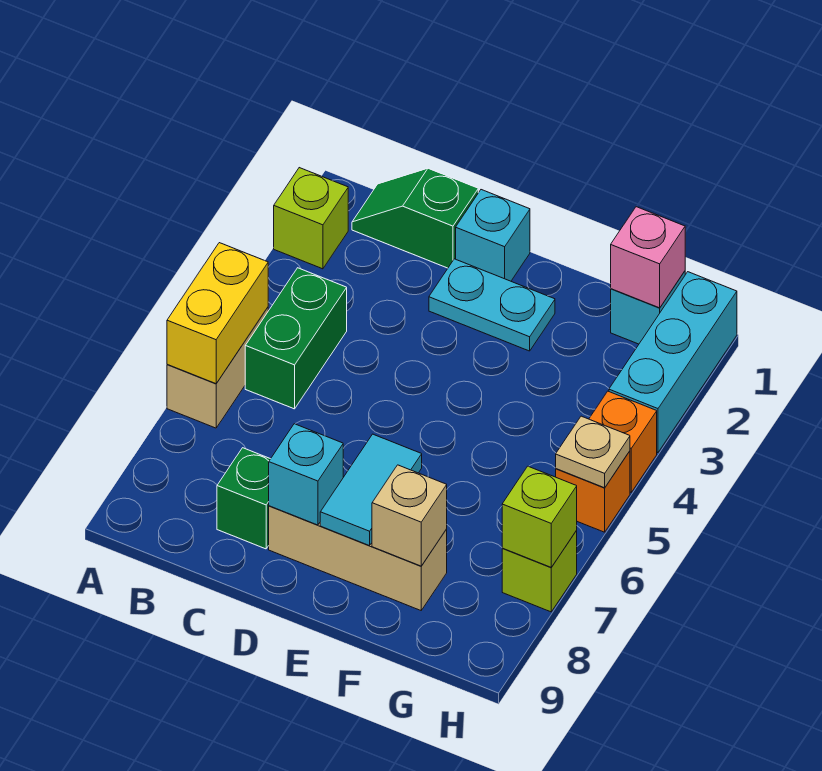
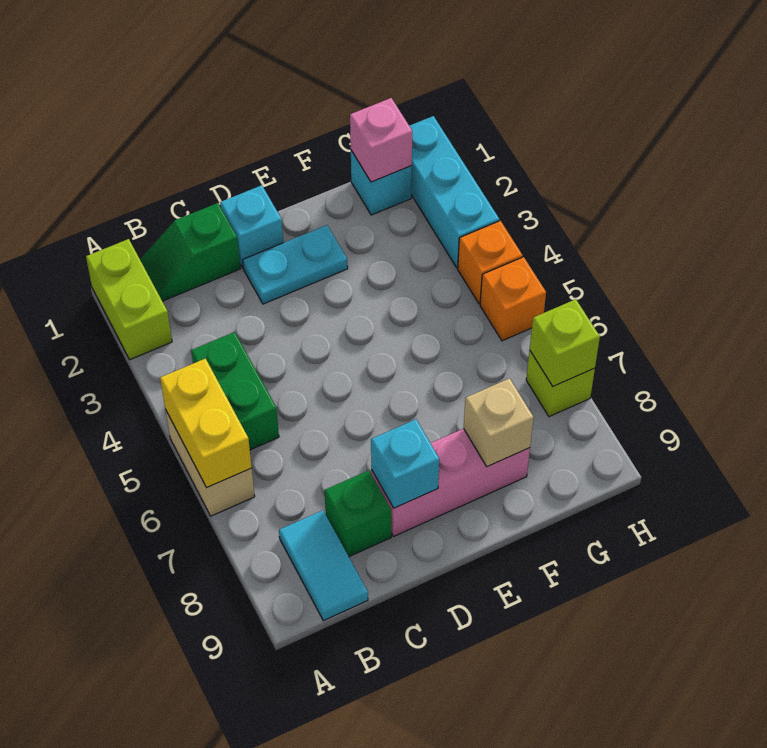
lime 1x1 brick [274,168,348,269] -> lime 1x2 brick [86,239,172,360]
tan 1x3 brick [269,506,447,610] -> pink 1x3 brick [371,429,530,537]
cyan 1x2 tile [320,434,422,546] -> cyan 1x2 tile moved to [279,510,368,621]
tan 1x1 plate [556,416,630,488] -> none

